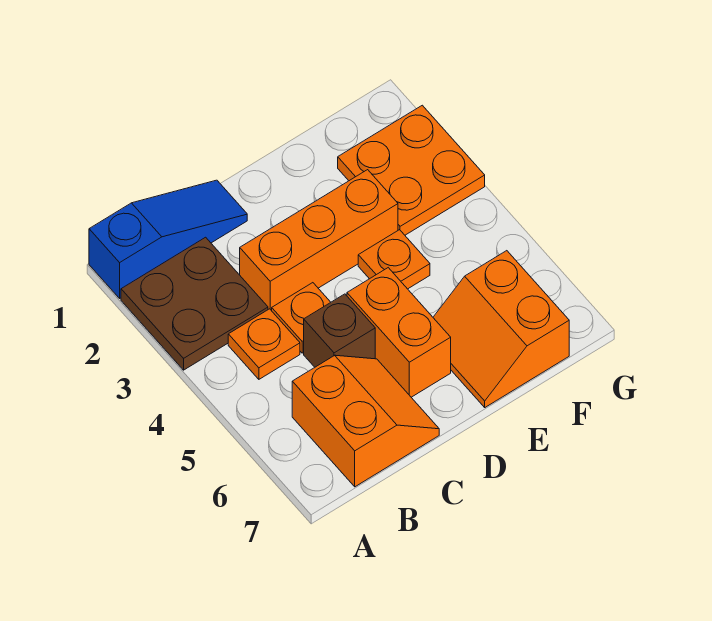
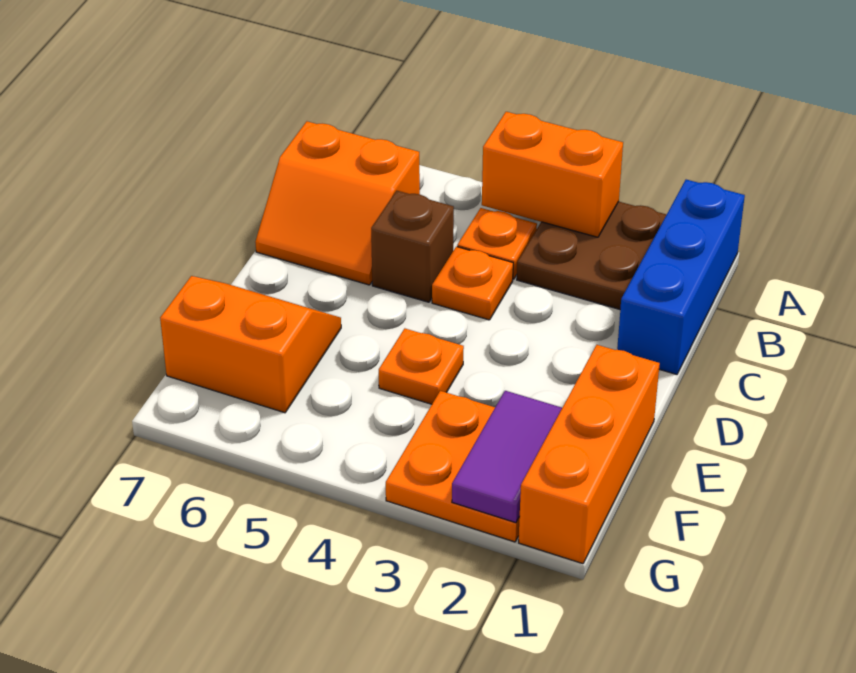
blue 1x3 slope [89,180,247,298] -> blue 1x3 brick [617,180,745,374]
orange 1x3 brick [240,170,398,311] -> orange 1x3 brick moved to [519,345,660,564]
orange 1x2 brick [347,268,451,397] -> orange 1x2 brick moved to [482,112,623,237]
none -> purple 1x2 tile [452,391,562,523]

